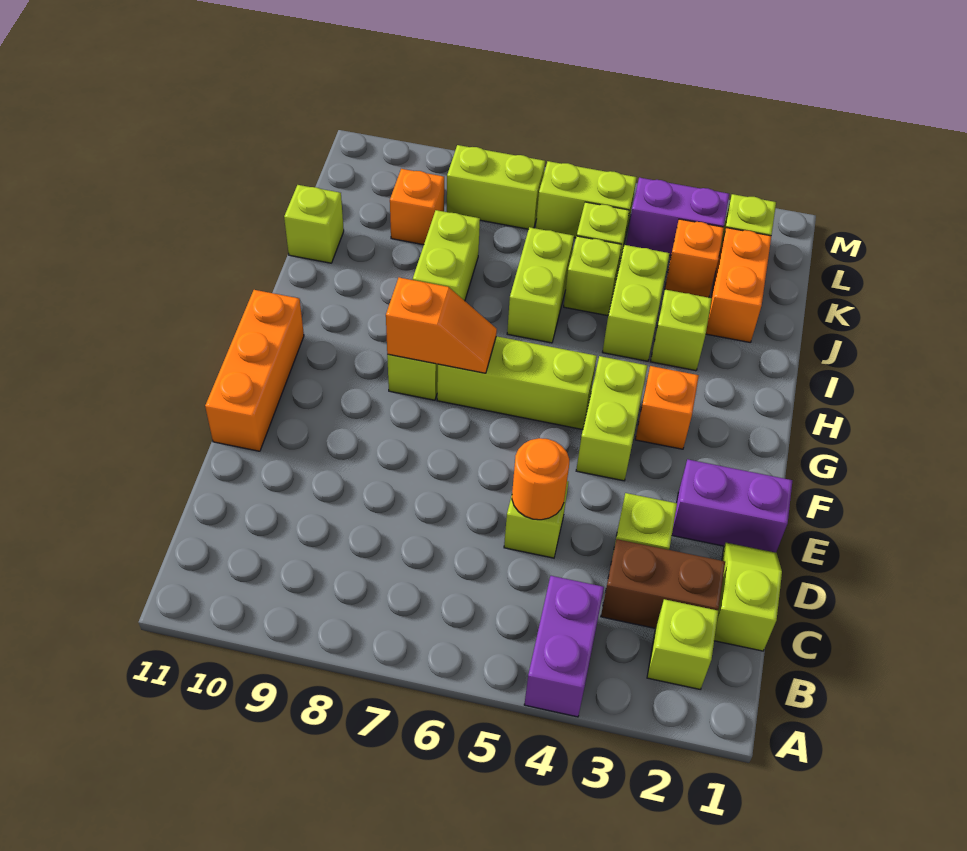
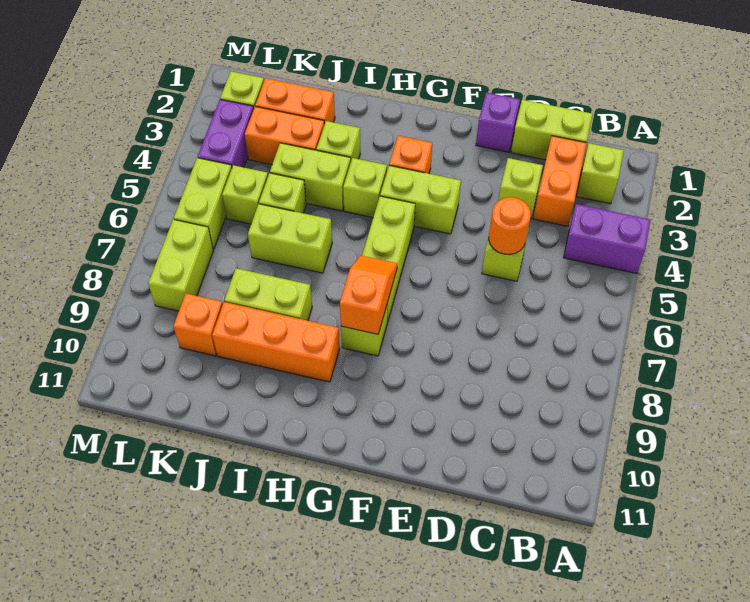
lime 1x2 slope [714,543,782,651] -> lime 1x2 brick [511,100,593,160]
brown 1x2 brick [601,539,725,628] -> orange 1x2 brick [533,136,587,226]
purple 1x2 brick [672,459,792,553] -> purple 1x1 brick [476,93,520,152]
orange 1x3 brick [205,290,304,451] -> orange 1x3 brick moved to [212,302,340,382]
lime 1x1 brick [284,185,344,263] -> lime 1x1 brick moved to [343,158,387,217]
orange 1x1 brick [665,219,724,298] -> orange 1x2 brick [245,107,324,165]

